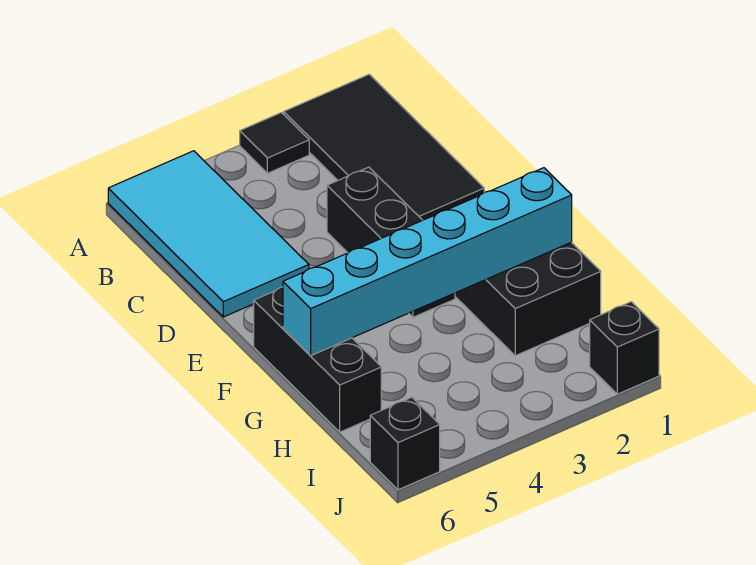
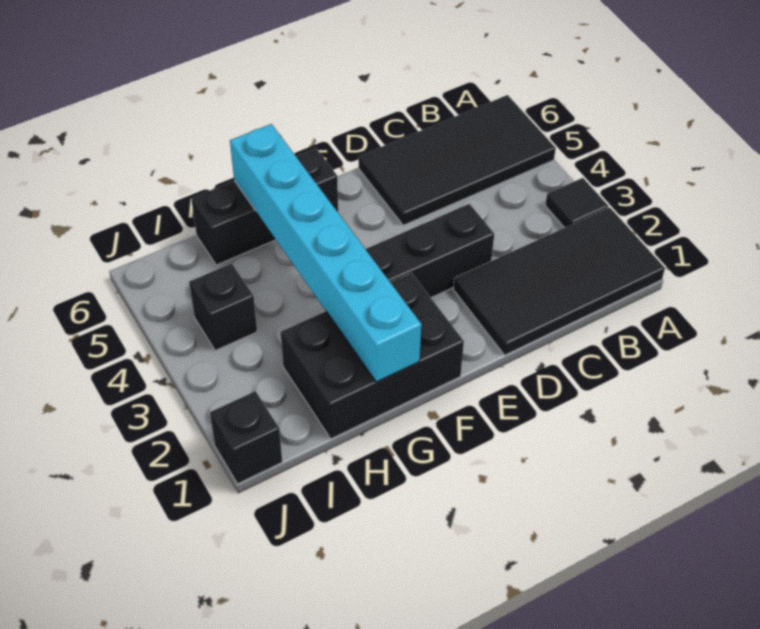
cyan 2x4 tile [108,151,309,317] -> black 2x4 tile [358,95,556,225]
black 1x1 brick [370,397,440,490] -> black 1x1 brick moved to [189,264,257,351]

